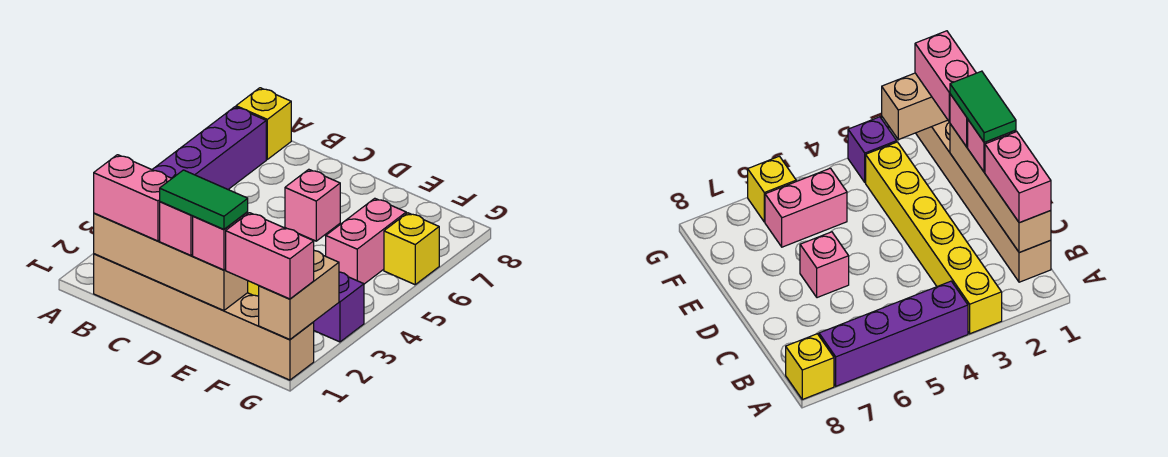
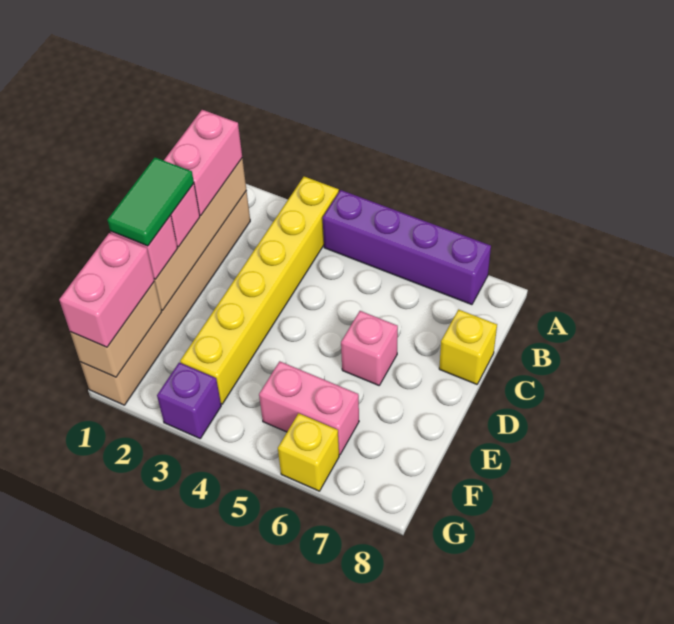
yellow 1x1 brick [236,88,291,159] -> yellow 1x1 brick moved to [439,310,497,384]
tan 1x2 brick [259,251,339,340] -> tan 1x2 brick turned to [70,281,162,377]

